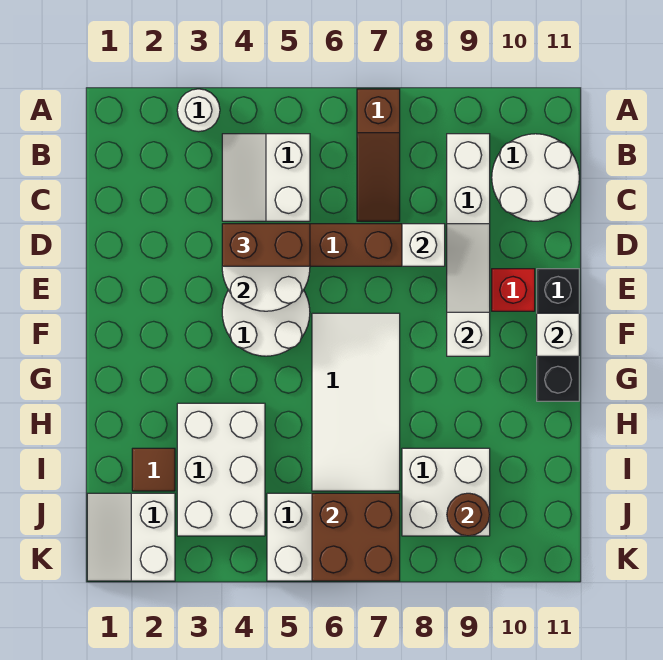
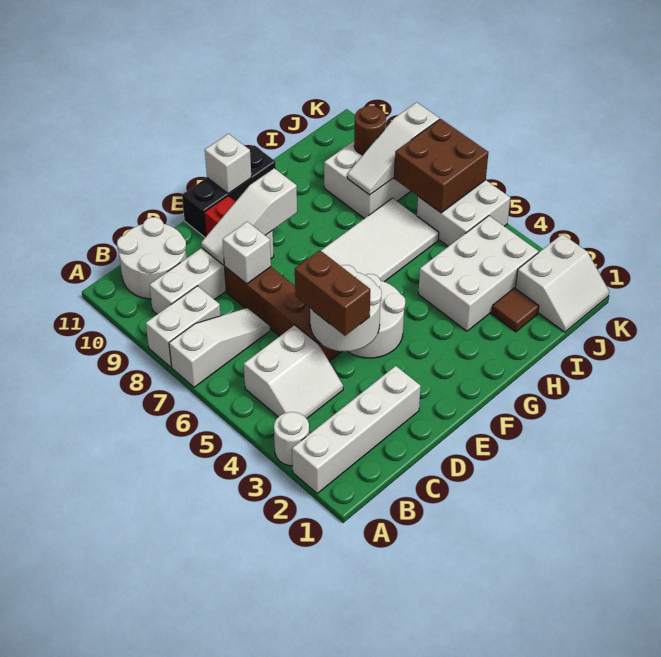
none -> white 1x4 brick [292,366,421,493]
brown 1x3 slope [357,89,400,221] -> white 1x3 slope [169,308,270,387]
none -> white 1x2 brick [146,286,221,367]
none -> white 1x3 slope [347,102,439,195]

